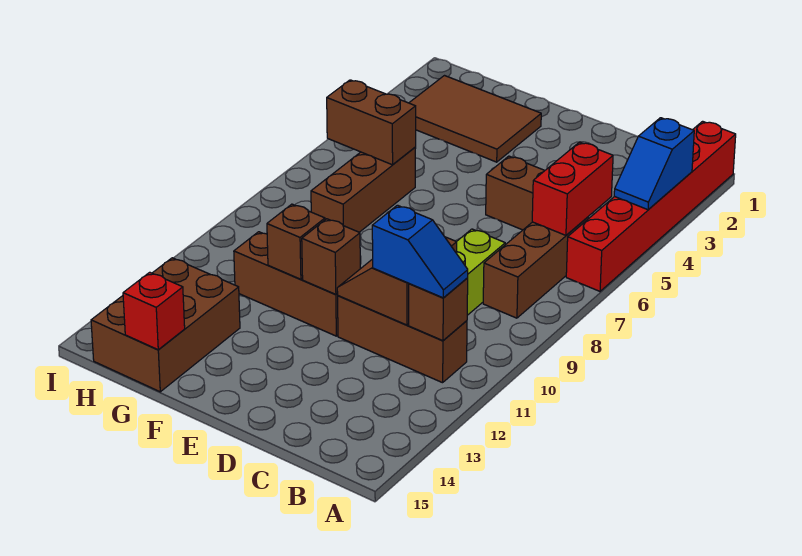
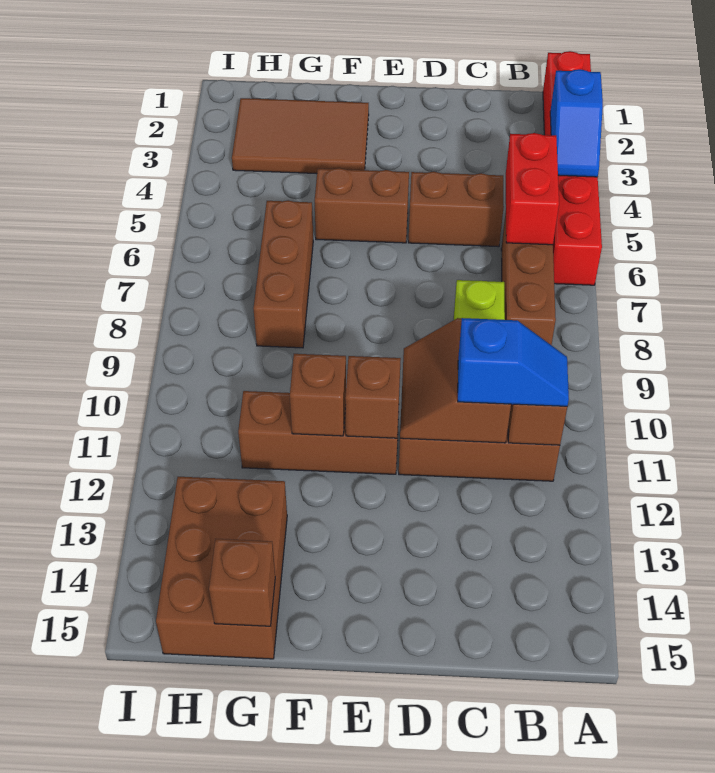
brown 1x2 brick [327,80,416,165] -> brown 1x2 brick moved to [315,168,409,243]
red 1x1 brick [123,272,185,350] -> brown 1x1 brick [209,539,275,626]

